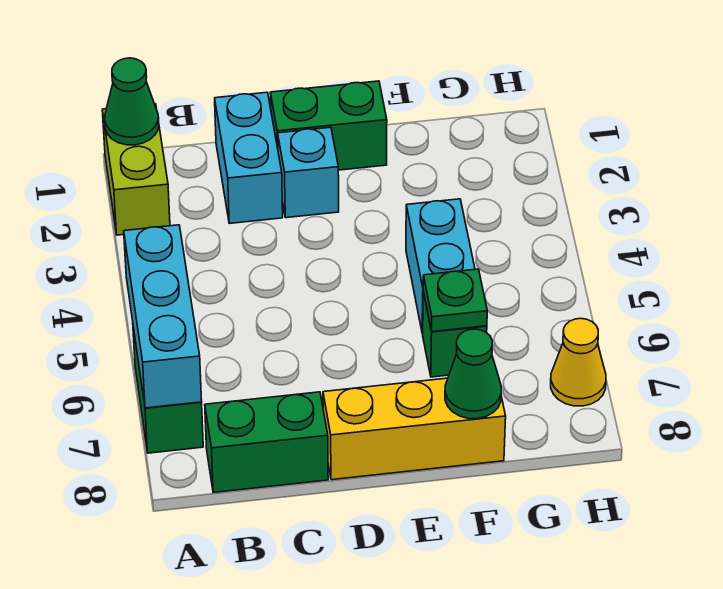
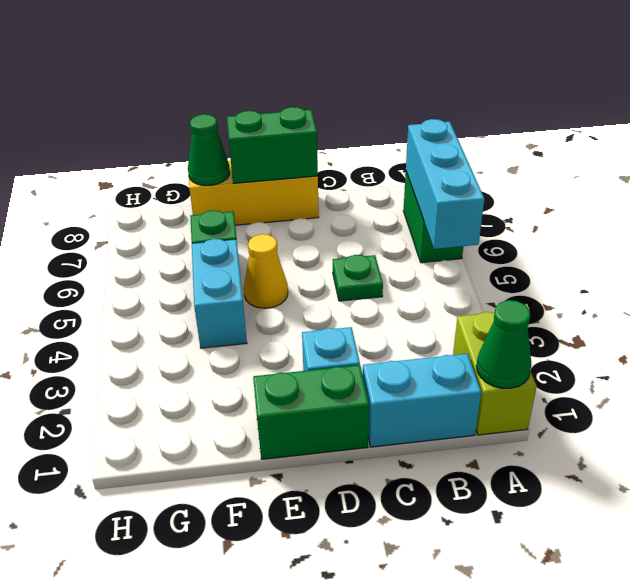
green 1x2 brick [205,392,328,493] -> green 1x2 brick moved to [227,107,318,183]
cyan 1x2 brick [215,92,283,223] -> cyan 1x2 brick turned to [363,354,481,447]
green 1x1 plate [423,269,487,332] -> green 1x1 plate moved to [333,255,383,301]
yellow 1x1 cone [551,318,606,406] -> yellow 1x1 cone moved to [244,234,288,308]

